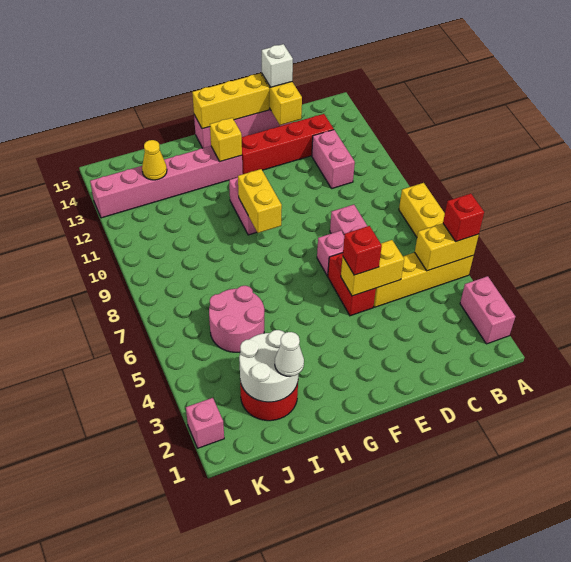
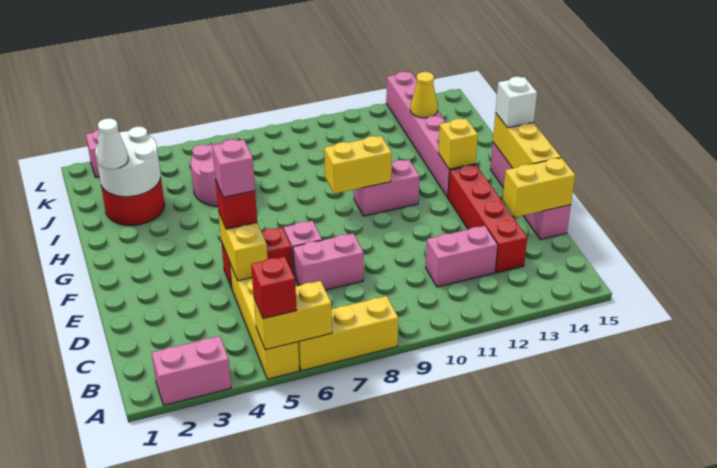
yellow 1x2 brick [415,223,479,271] -> yellow 1x2 brick turned to [254,281,332,350]
white 1x1 brick [262,44,293,87] -> white 1x1 brick moved to [496,77,537,128]
none -> pink 1x1 brick [212,139,255,197]

